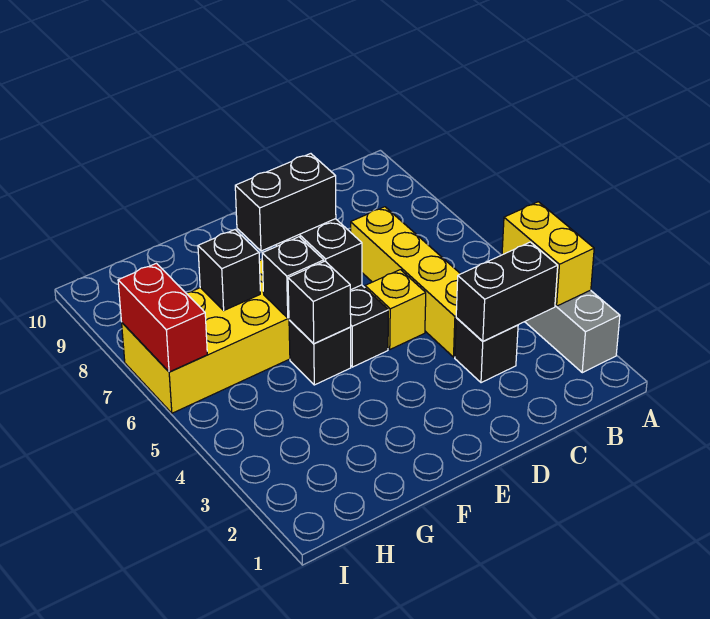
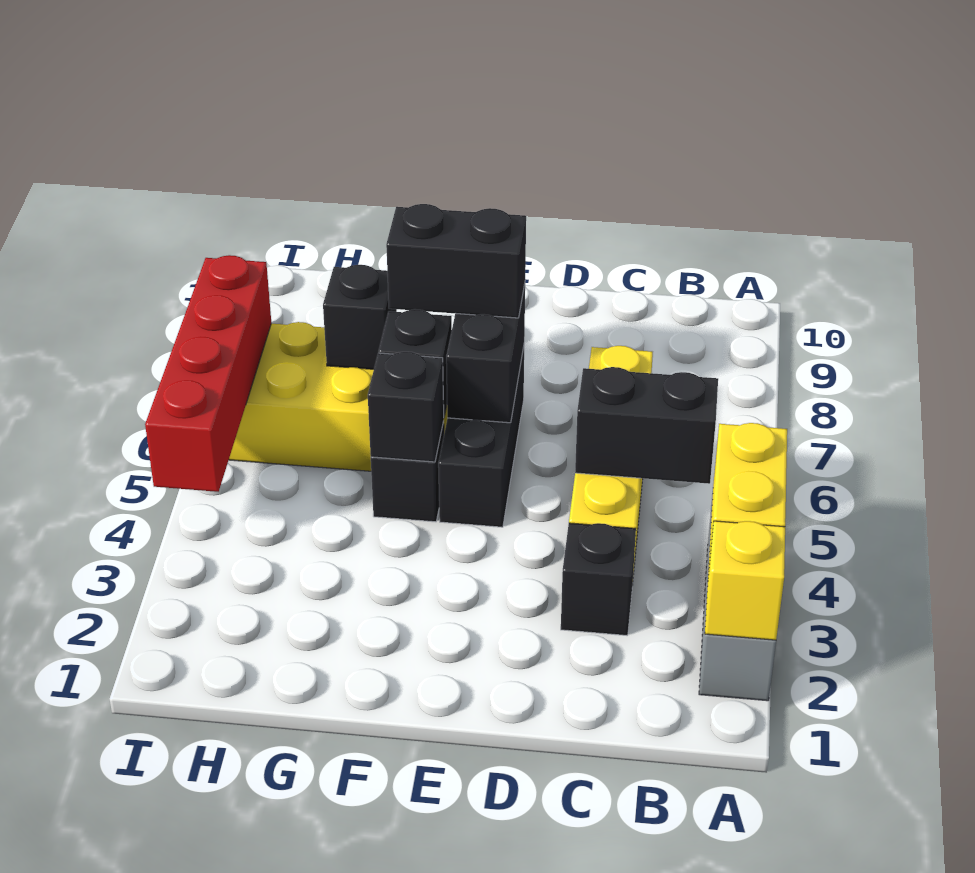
black 1x2 brick [456,242,558,341] -> black 1x2 brick moved to [575,367,718,484]
yellow 1x1 brick [365,270,426,349] -> yellow 1x1 brick moved to [705,521,785,640]
red 1x2 brick [118,263,207,372] -> red 1x4 brick [145,255,271,492]

